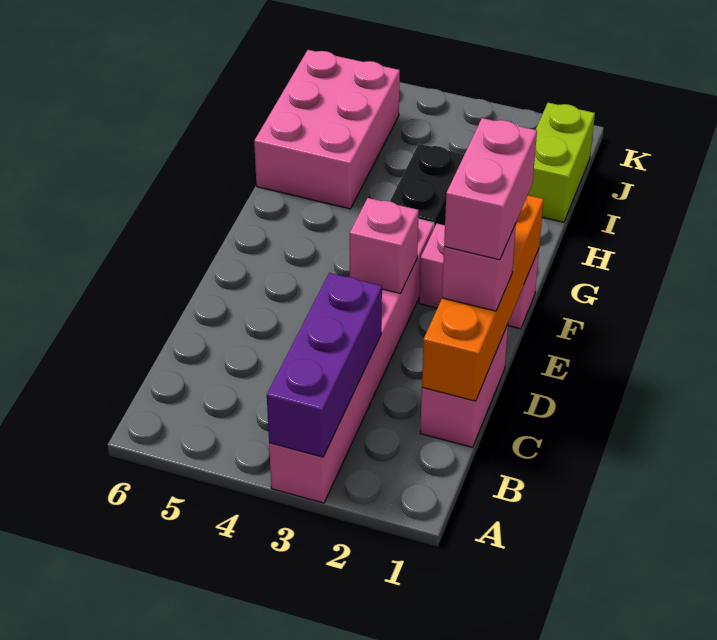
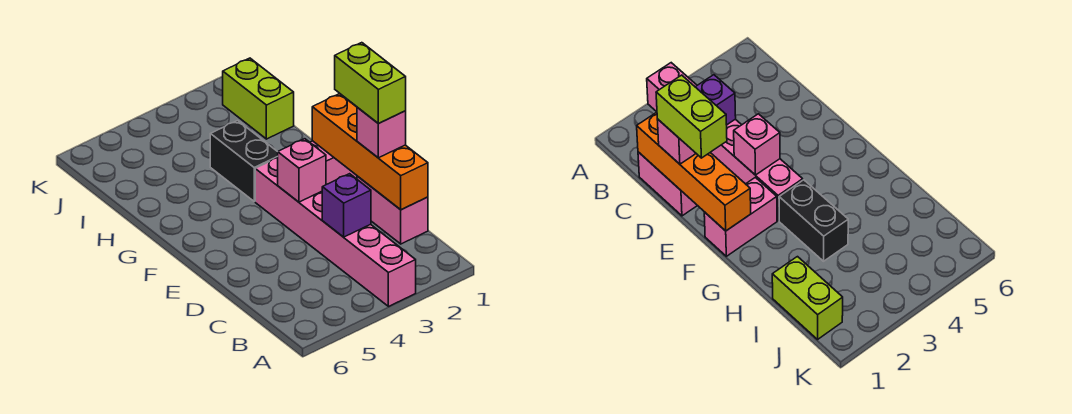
purple 1x3 brick [267,273,382,457] -> purple 1x1 brick [322,174,371,237]
pink 1x2 brick [444,118,537,260] -> lime 1x2 brick [335,43,406,124]
pink 2x3 brick [254,50,400,209] -> none

